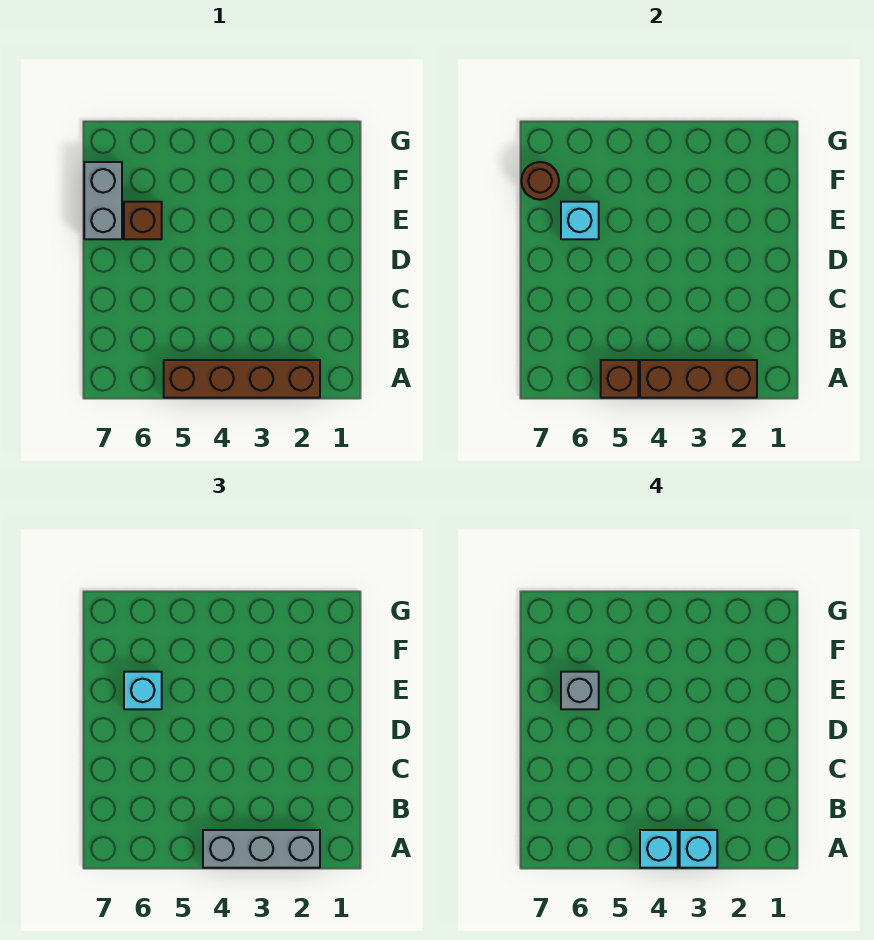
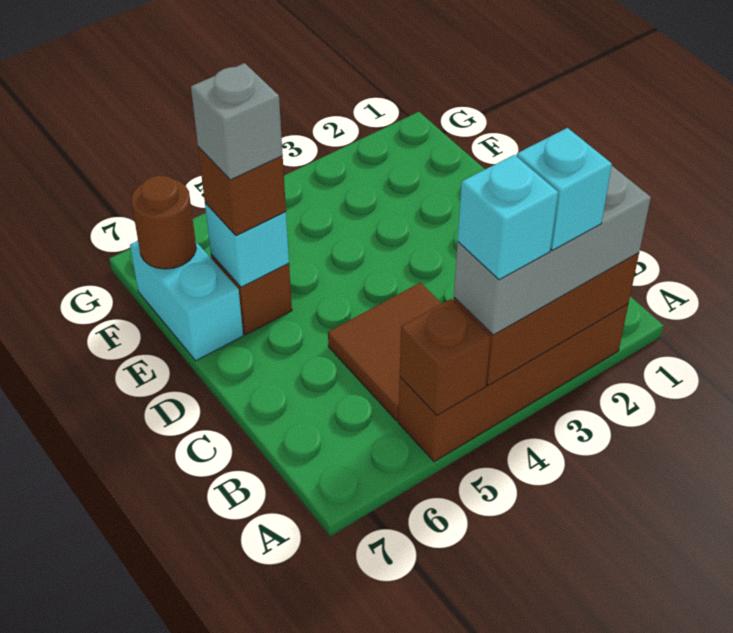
none -> brown 2x2 tile [328,283,442,421]
cyan 1x1 brick [124,672,162,709] -> brown 1x1 brick [198,147,286,236]
grey 1x2 brick [84,162,122,239] -> cyan 1x2 brick [130,241,243,361]

